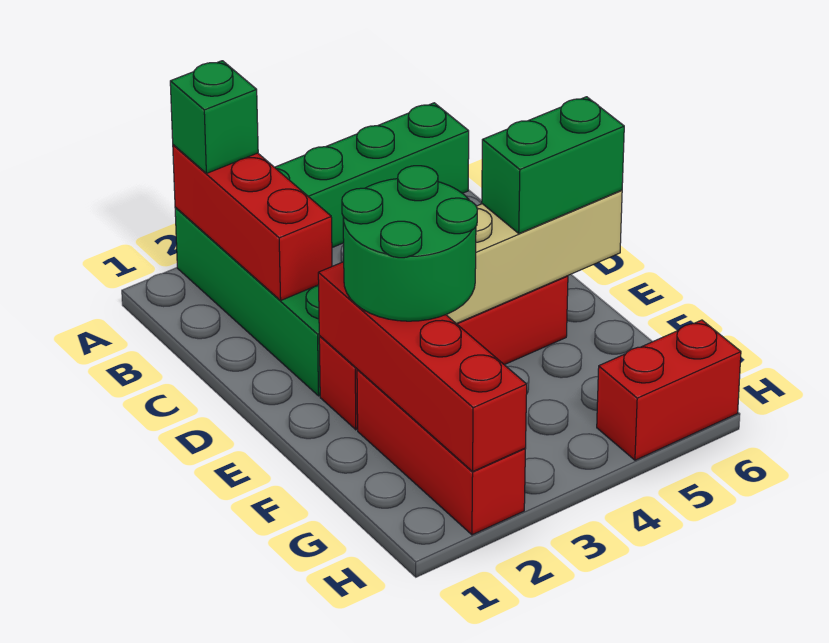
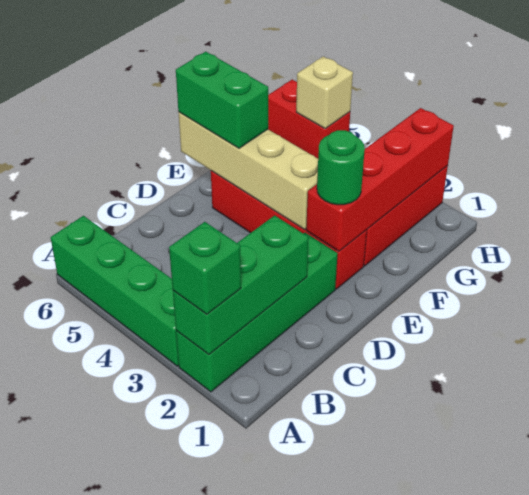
red 1x3 brick [173,145,332,300] -> green 1x3 brick [173,215,309,355]
green 2x2 round brick [342,166,477,321] -> green 1x1 round brick [317,130,365,205]
none -> tan 1x1 brick [296,56,353,129]

